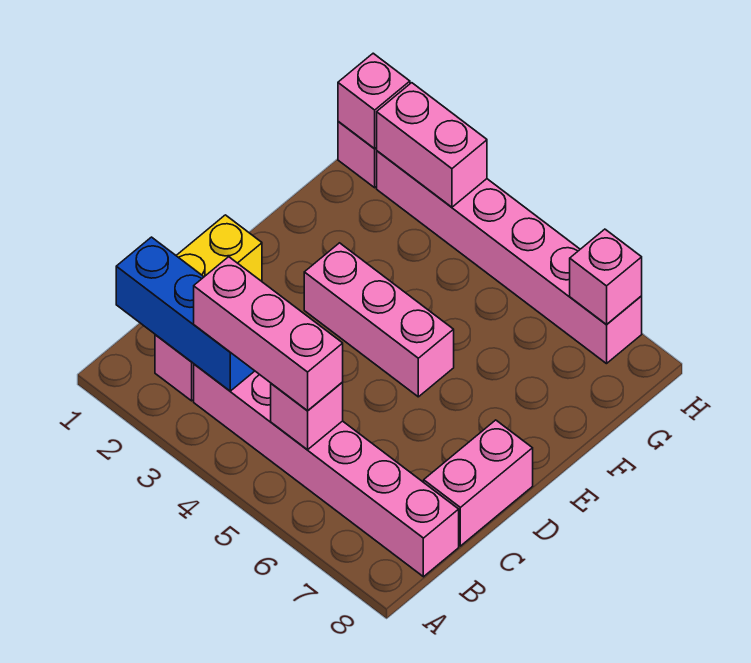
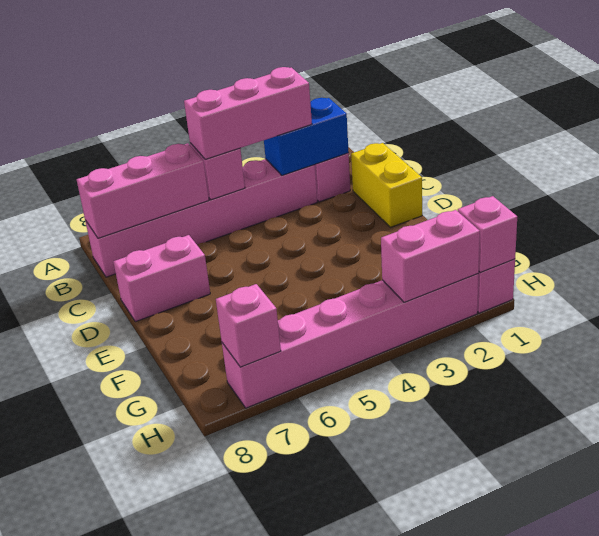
blue 1x3 brick [116,237,254,391] -> blue 1x2 brick [264,98,349,175]
pink 1x2 brick [424,420,533,546] -> pink 1x2 brick turned to [113,235,210,322]
pink 1x3 brick [304,243,454,397] -> pink 1x3 brick moved to [77,143,209,238]

